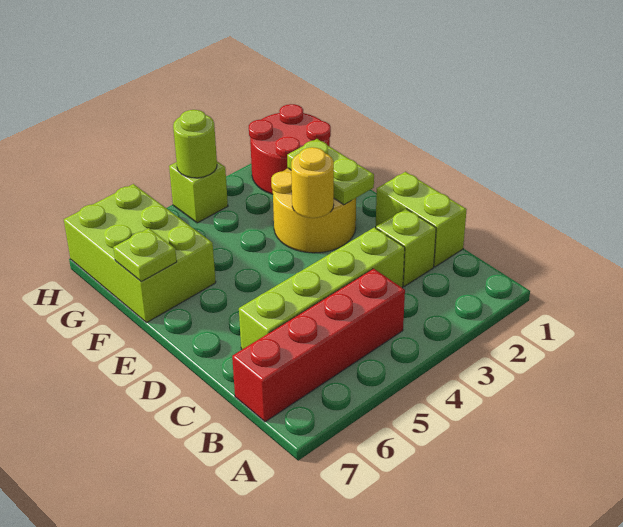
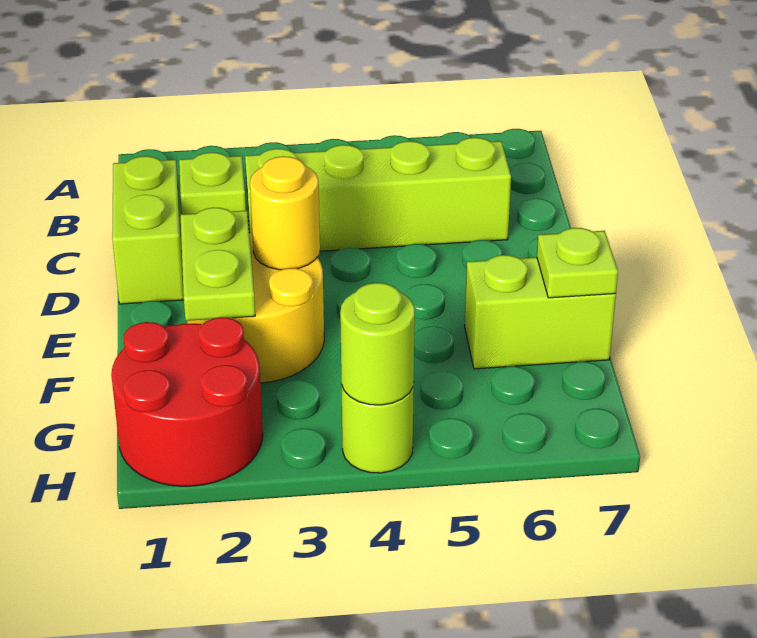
red 1x4 brick [232,269,405,422] -> none
lime 2x3 brick [64,184,216,323] -> lime 1x2 brick [465,255,616,369]
lime 1x1 brick [169,162,228,223] -> lime 1x1 round brick [342,383,414,473]

